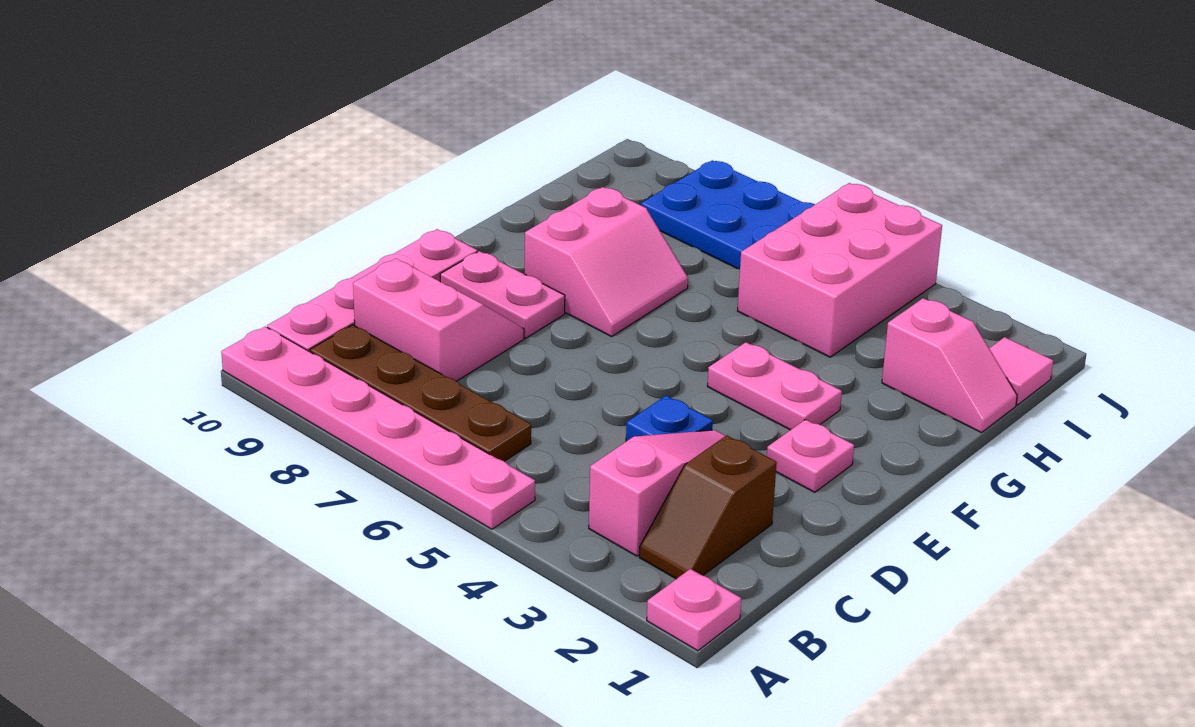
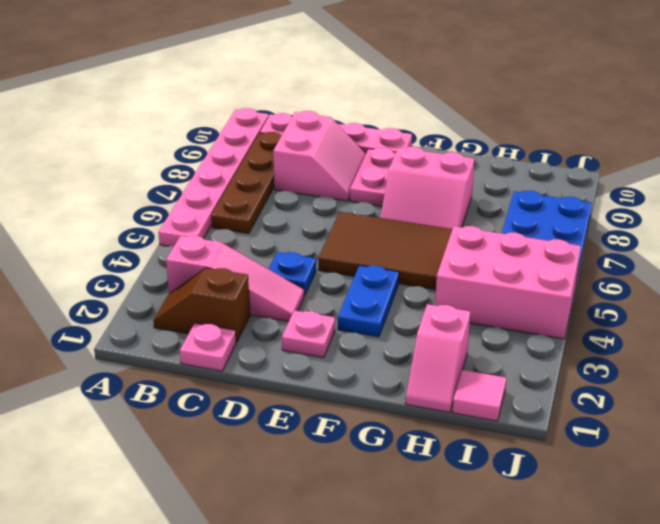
pink 1x1 plate [647,569,741,651] -> pink 1x1 plate moved to [180,323,236,371]
none -> brown 2x3 tile [318,212,452,290]
pink 1x2 plate [707,342,842,430] -> blue 1x2 plate [338,265,399,337]

